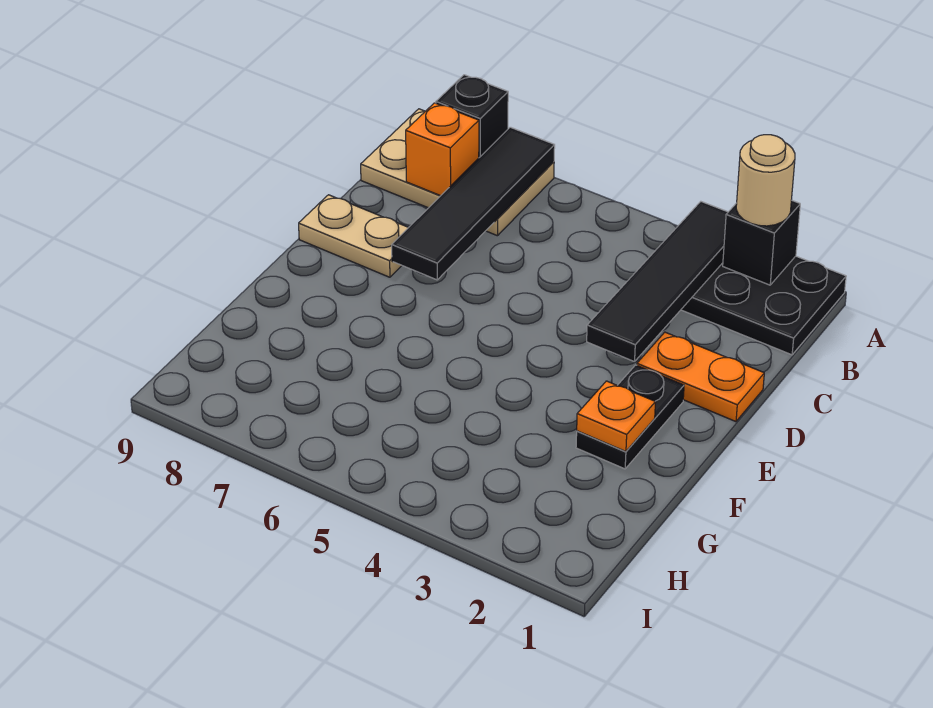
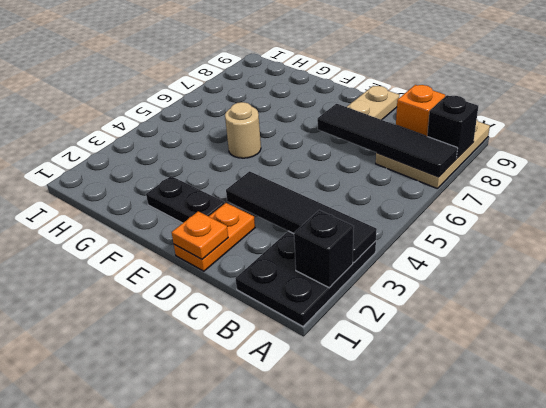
tan 1x1 round brick [736,135,795,226] -> tan 1x1 round brick moved to [225,102,261,158]
orange 1x1 plate [577,381,656,451] -> orange 1x1 plate moved to [172,211,228,259]

